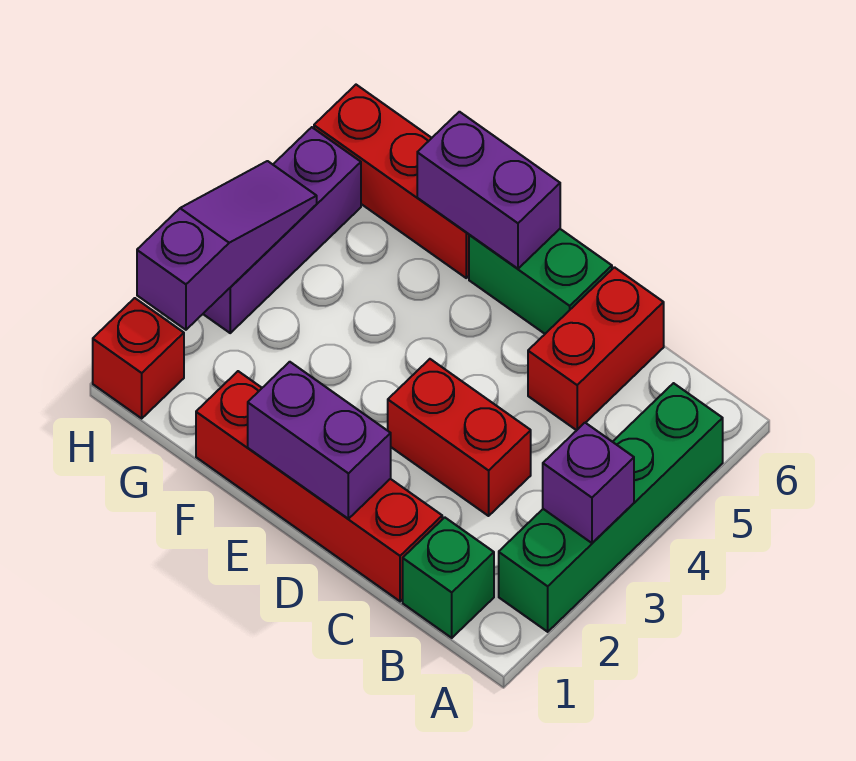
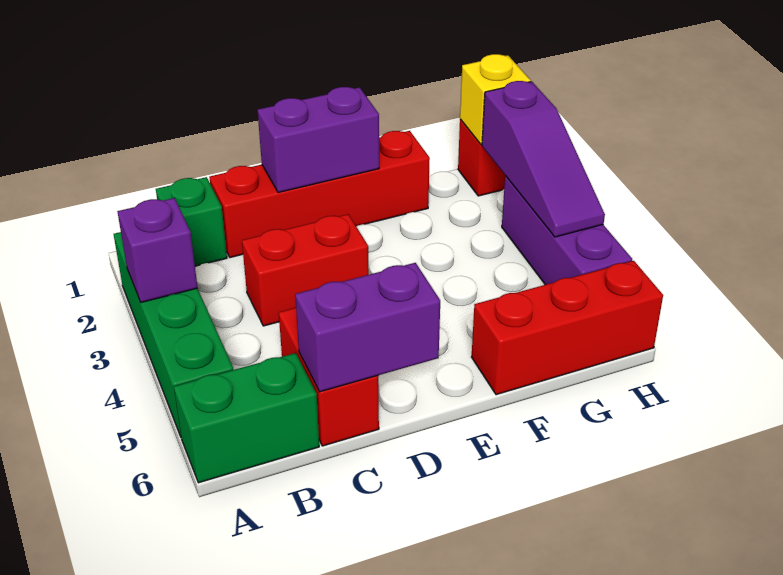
green 1x2 brick [469,229,612,334] -> green 1x2 brick moved to [174,353,319,483]
purple 1x2 brick [417,112,560,269] -> purple 1x2 brick moved to [295,263,440,392]
none -> yellow 1x1 brick [460,54,531,145]

